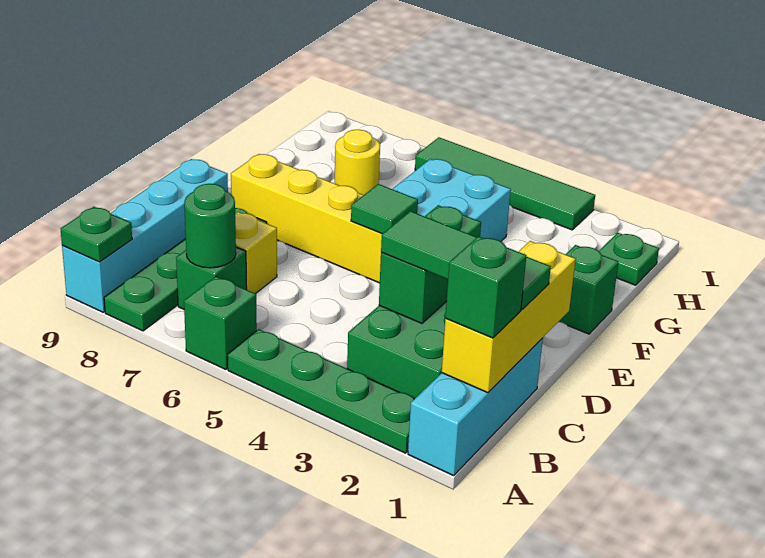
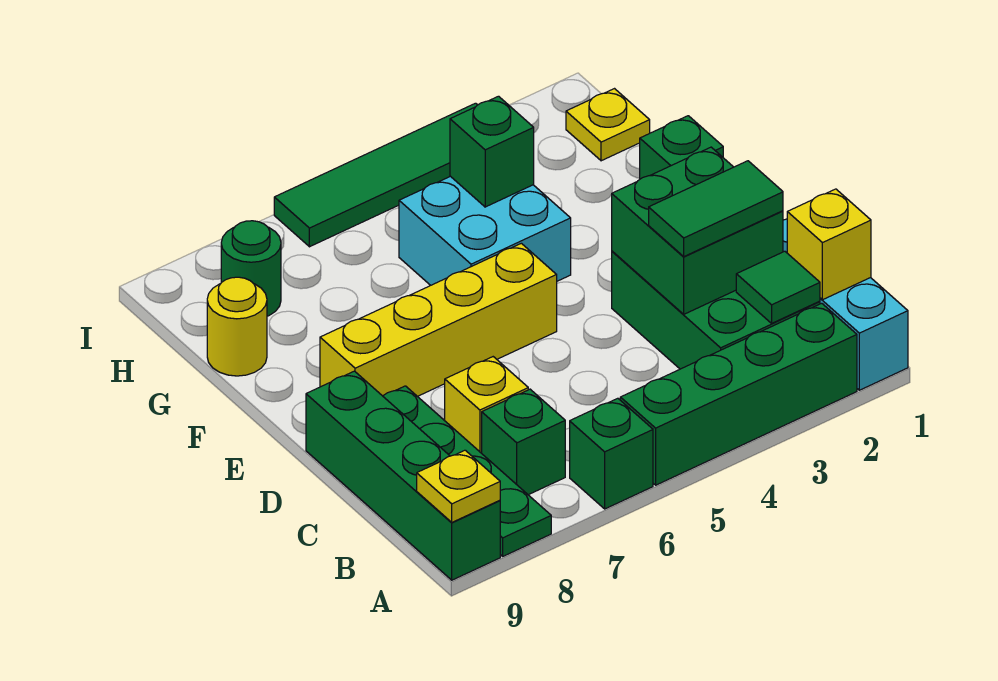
green 1x4 plate [228,329,414,453] -> green 1x4 brick [620,303,857,485]
cyan 1x4 brick [62,159,228,312] -> green 1x4 brick [306,371,500,580]
green 1x1 plate [61,207,132,262] -> yellow 1x1 plate [417,450,500,522]
yellow 1x3 brick [442,241,576,393] -> yellow 1x1 brick [787,189,871,300]
green 1x1 brick [445,236,526,338] -> green 1x1 brick moved to [450,96,534,207]
green 1x1 round brick [184,184,236,268] -> green 1x1 round brick moved to [221,221,281,316]
green 1x3 tile [381,211,551,310] -> green 1x2 tile [649,161,783,256]
green 1x2 brick [379,205,481,323] -> green 2x2 brick [612,147,783,314]
green 1x1 tile [351,184,418,234] -> green 1x1 tile moved to [736,251,820,323]
yellow 1x1 round brick [335,130,380,195] -> yellow 1x1 round brick moved to [207,277,267,376]
green 1x1 plate [599,233,659,285] -> yellow 1x1 plate [566,89,650,161]

